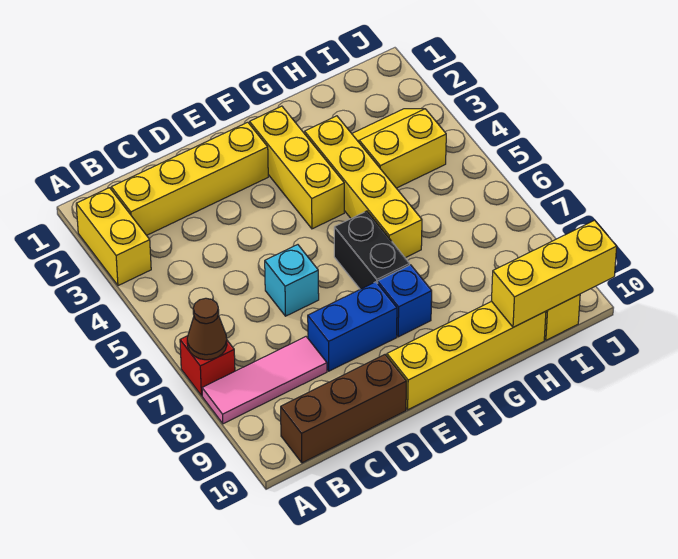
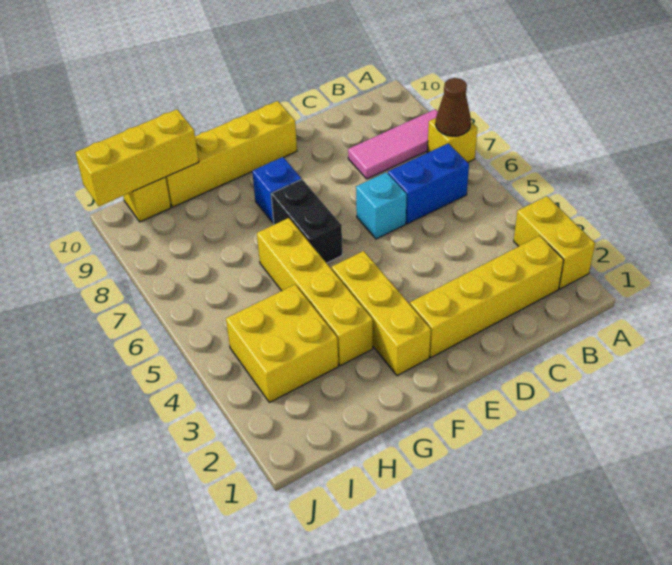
red 1x1 brick [180,336,235,396] -> yellow 1x1 brick [427,118,477,162]
brown 1x3 brick [281,355,407,463] -> none
blue 1x2 brick [308,282,397,371] -> blue 1x2 brick moved to [388,143,469,224]
yellow 2x2 slope [352,109,446,188] -> yellow 2x2 brick [226,285,338,403]

